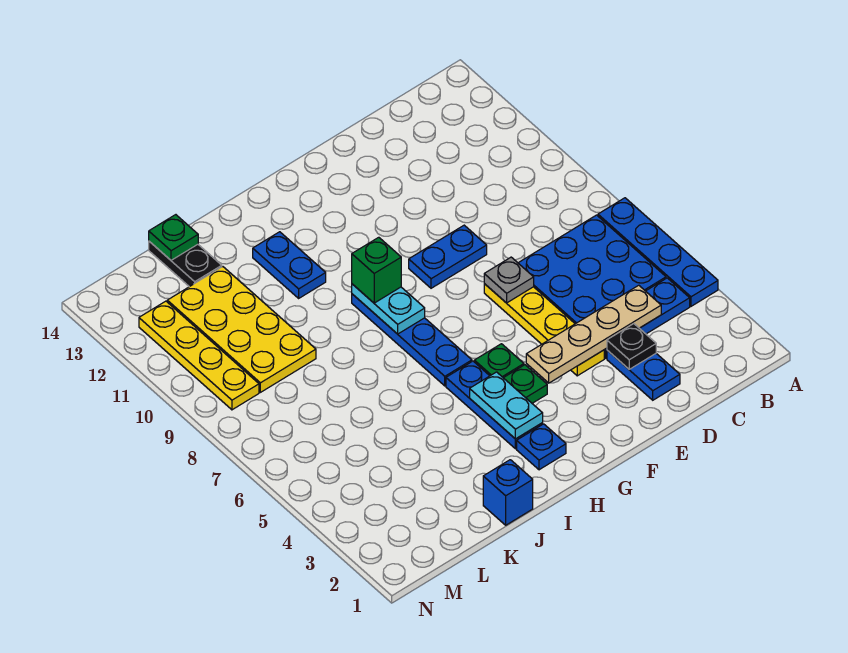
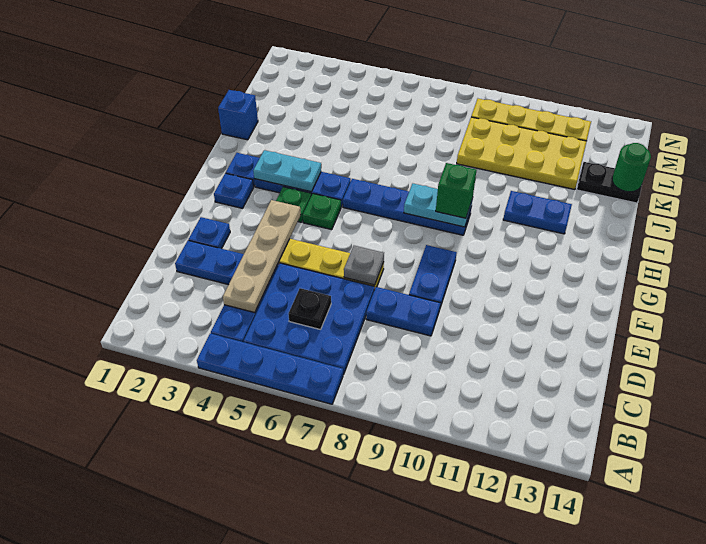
black 1x1 plate [607,324,656,369] -> black 1x1 plate moved to [288,288,331,330]
none -> blue 1x2 plate [366,287,440,336]
none -> blue 1x1 plate [189,217,230,249]
none -> blue 1x1 plate [214,173,253,208]
green 1x1 plate [149,215,198,260] -> green 1x1 round brick [612,143,651,192]

